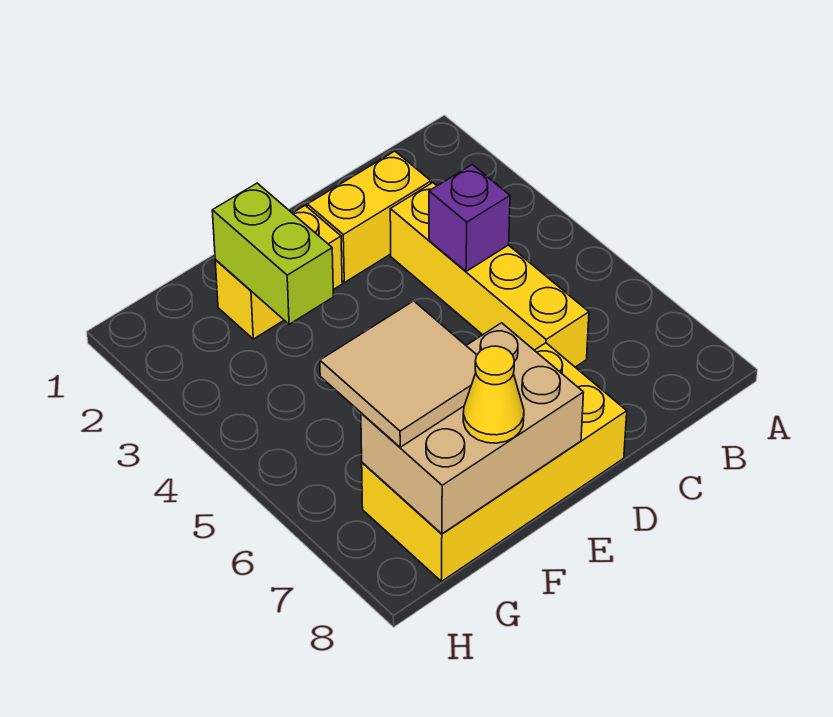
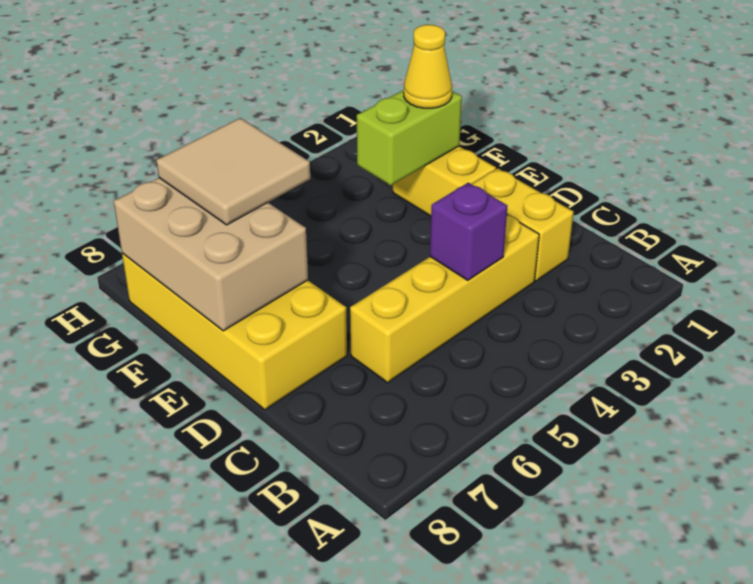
yellow 1x1 cone [463,346,524,443] -> yellow 1x1 cone moved to [404,25,452,108]

